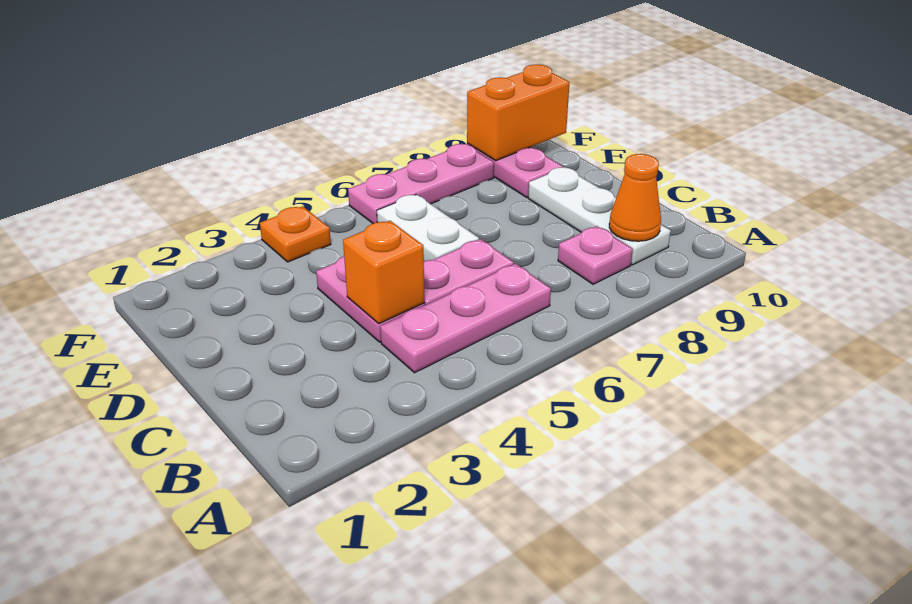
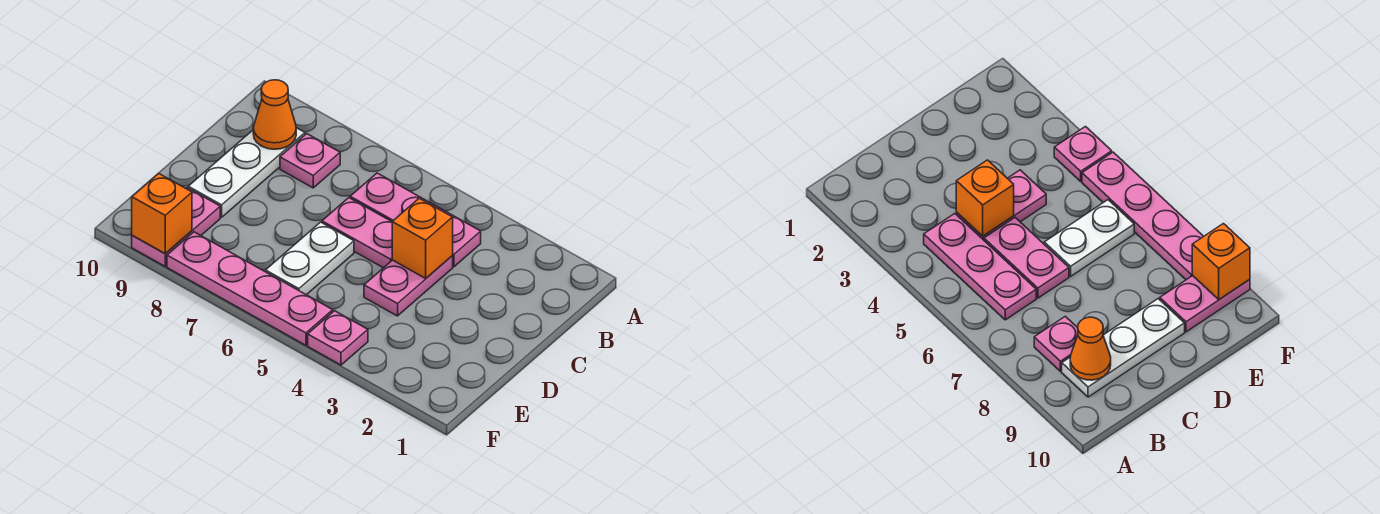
orange 1x1 plate [260,206,331,262] -> pink 1x1 plate [308,311,368,365]
pink 1x3 plate [348,144,494,223] -> pink 1x4 plate [167,232,333,345]
orange 1x2 brick [467,64,570,160] -> orange 1x1 brick [132,173,192,254]

